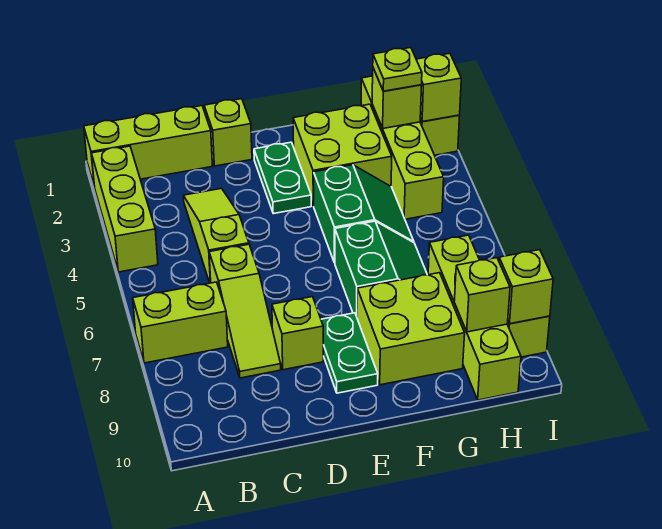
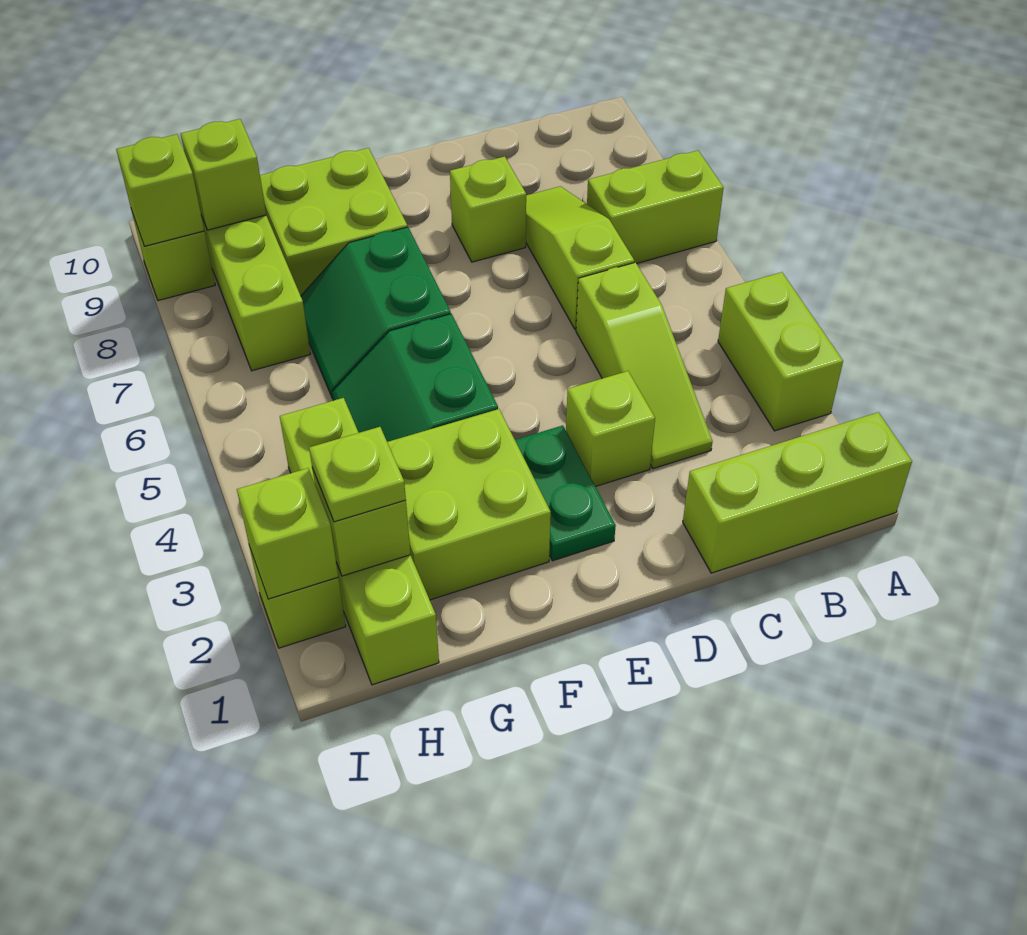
lime 1x3 brick [91,146,158,272] -> lime 1x2 brick [718,272,843,431]
lime 1x1 brick [204,99,252,166] -> lime 1x1 brick moved to [566,371,655,487]
green 1x2 plate [321,313,378,393] -> none

